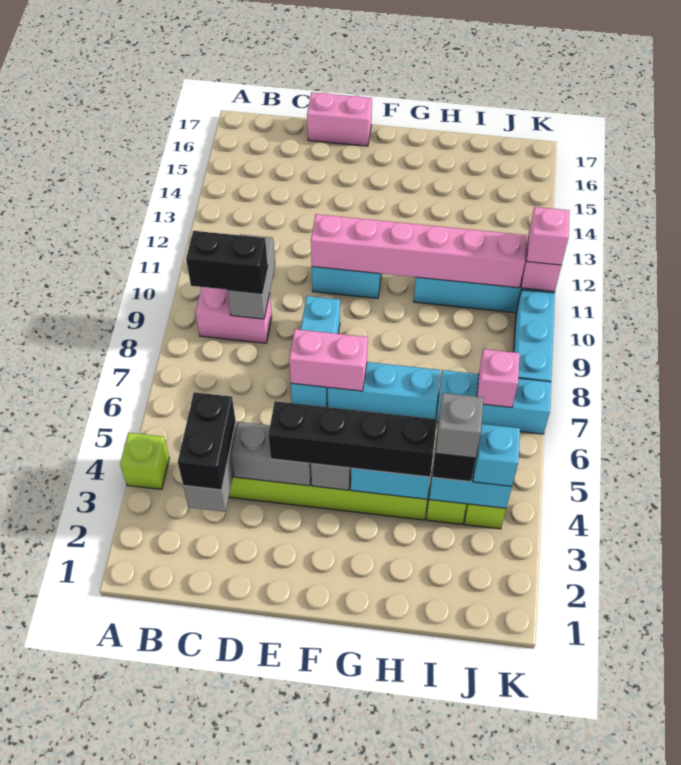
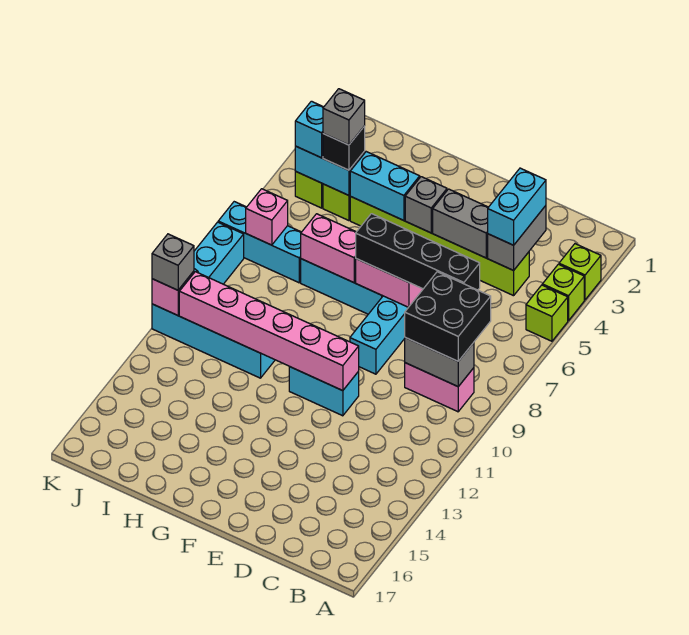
none -> lime 1x1 brick [559,244,601,300]
none -> lime 1x1 brick [526,285,568,341]
black 1x2 brick [186,231,268,293] -> black 2x2 brick [405,272,491,361]
black 1x2 brick [178,392,236,490] -> cyan 1x2 brick [488,168,546,245]
grey 1x2 brick [227,234,275,319] -> grey 1x2 brick turned to [405,338,474,386]
pink 1x2 brick [307,92,372,146] -> pink 1x2 brick moved to [301,214,356,283]
black 1x4 brick [268,401,437,477] -> black 1x4 brick moved to [356,214,480,290]
pink 1x1 brick [527,207,569,265] -> grey 1x1 brick [152,234,194,290]

